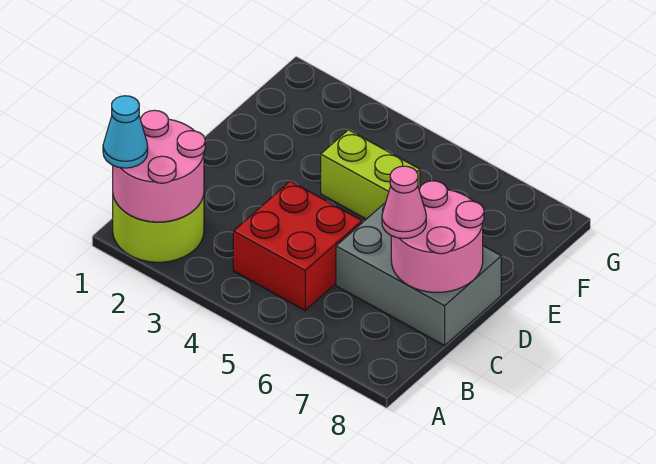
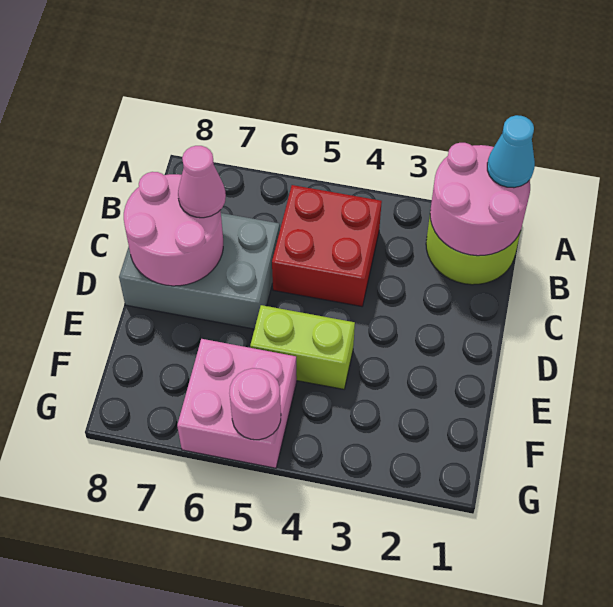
none -> pink 2x2 brick [177,339,297,468]
none -> pink 1x1 round brick [229,368,281,440]

